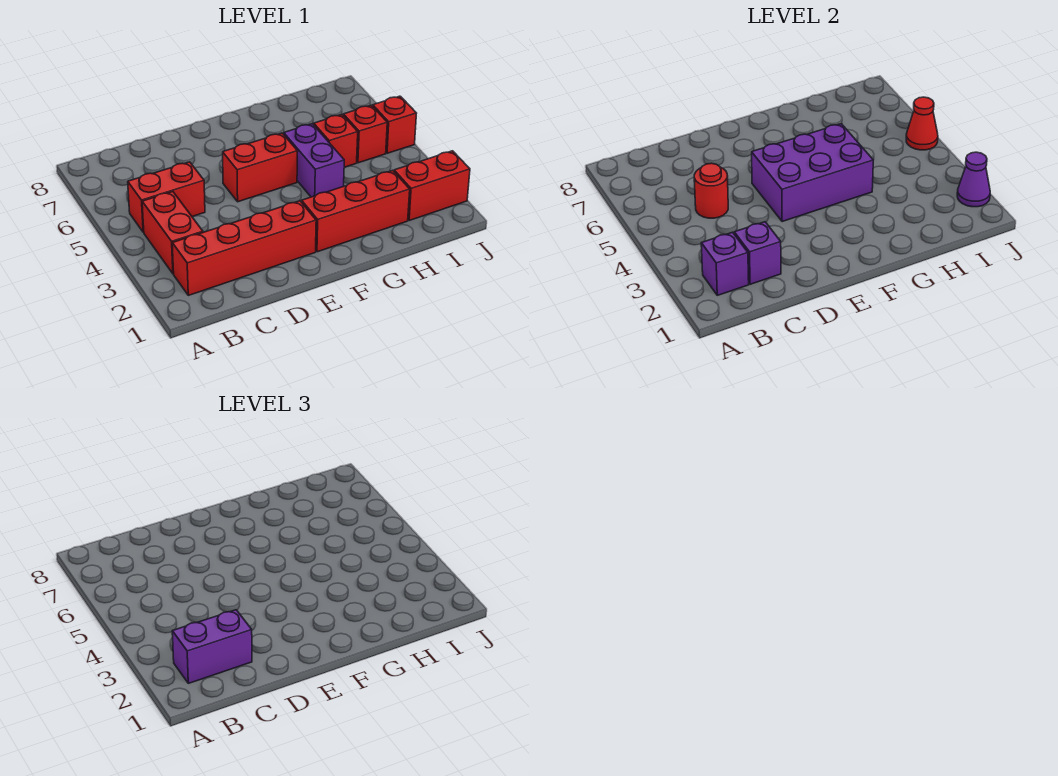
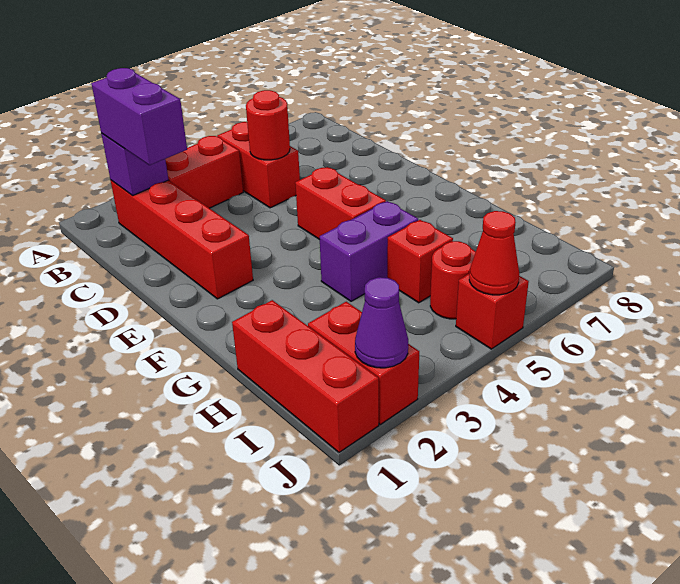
purple 1x1 brick [734,222,781,284] -> none
purple 2x3 brick [752,124,873,222] -> none
red 1x3 brick [302,170,410,252] -> red 1x3 brick moved to [232,300,379,452]
red 1x1 brick [343,105,387,163] -> red 1x1 round brick [430,241,475,319]

